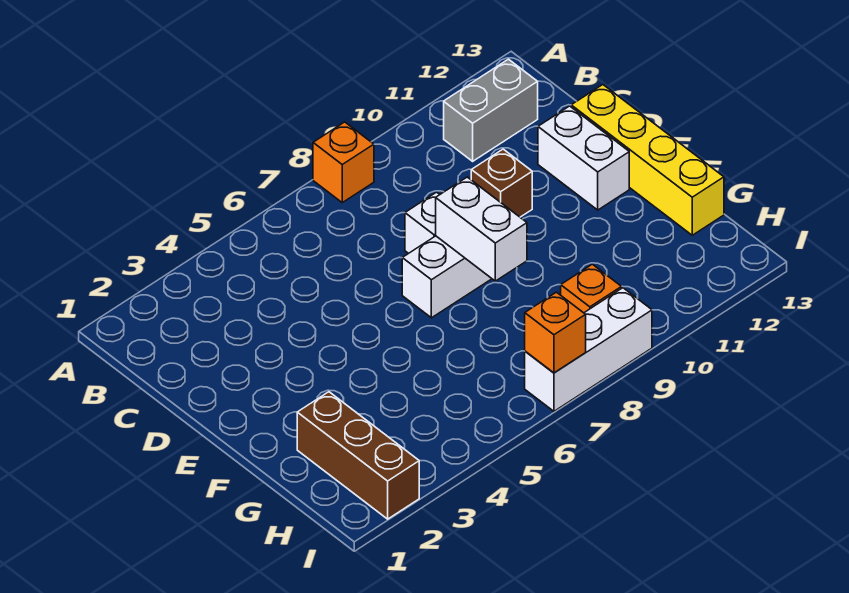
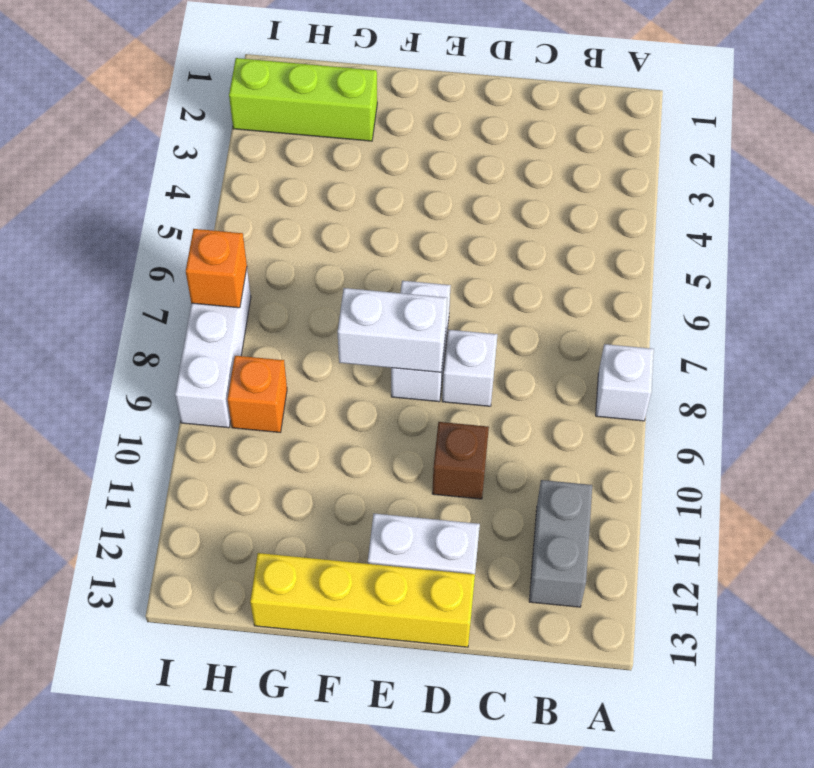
orange 1x1 brick [313,122,374,202] -> white 1x1 brick [596,344,654,421]
brown 1x3 brick [297,392,419,519] -> lime 1x3 brick [229,58,377,141]

